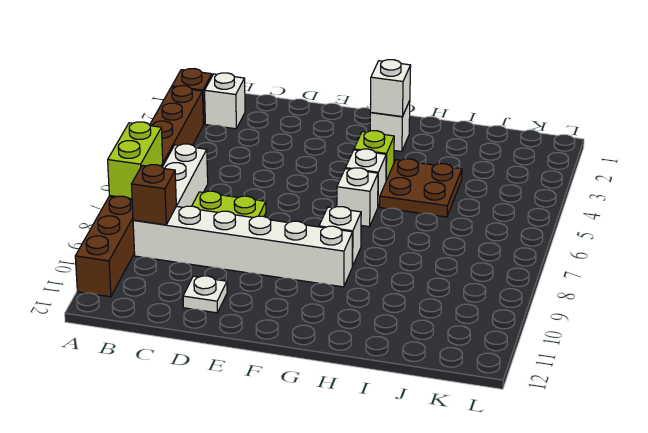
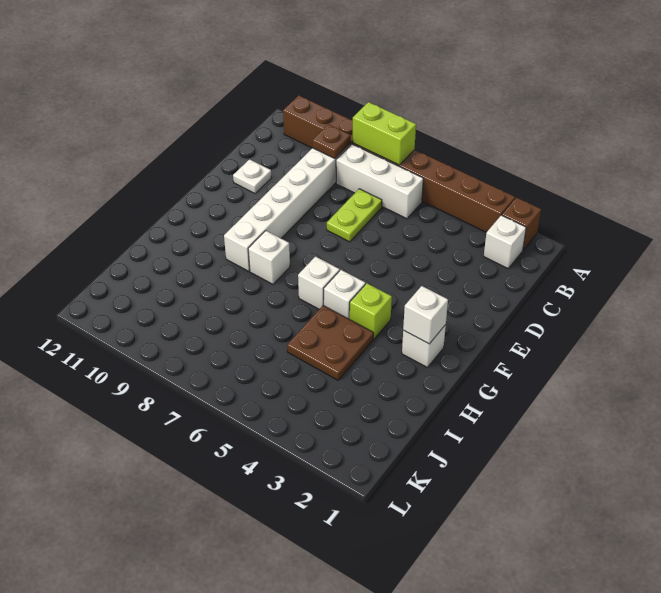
brown 1x1 brick [131,165,176,225] -> brown 1x1 plate [312,124,351,159]

